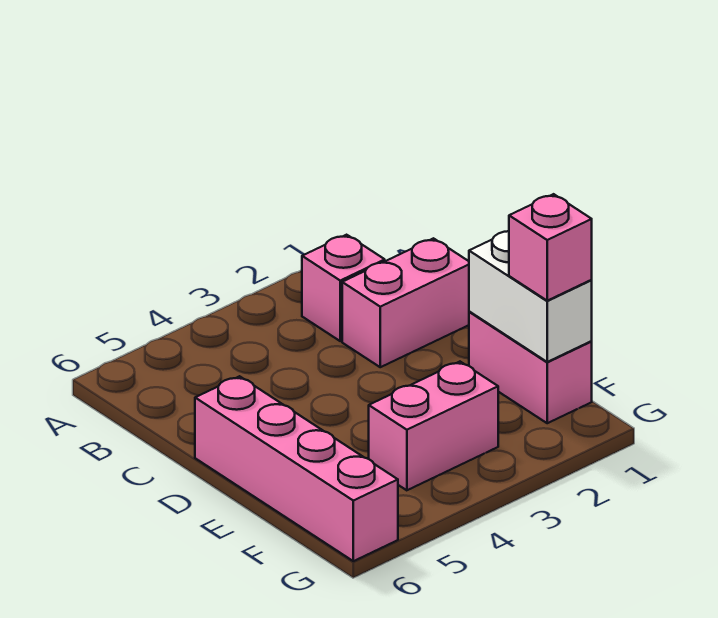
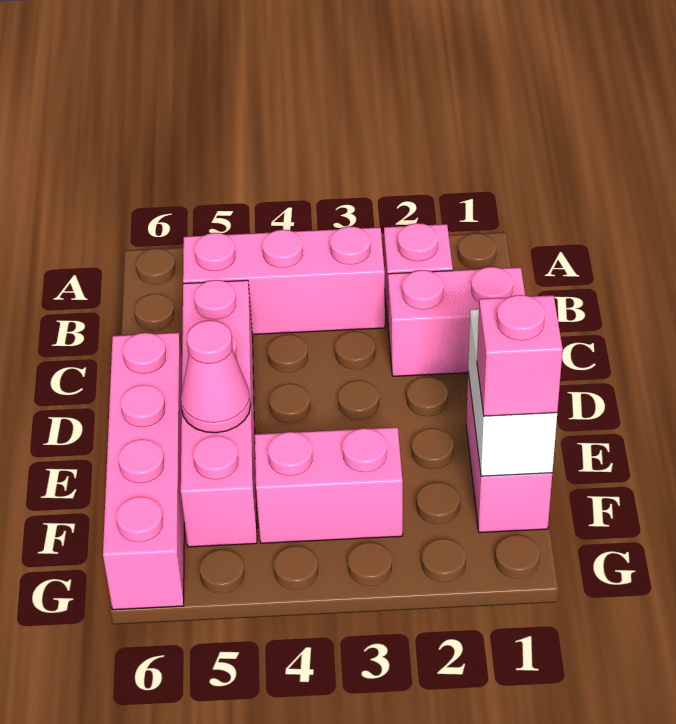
none -> pink 1x3 brick [183,226,385,334]
none -> pink 1x4 brick [181,280,257,547]
none -> pink 1x1 cone [181,320,251,433]

